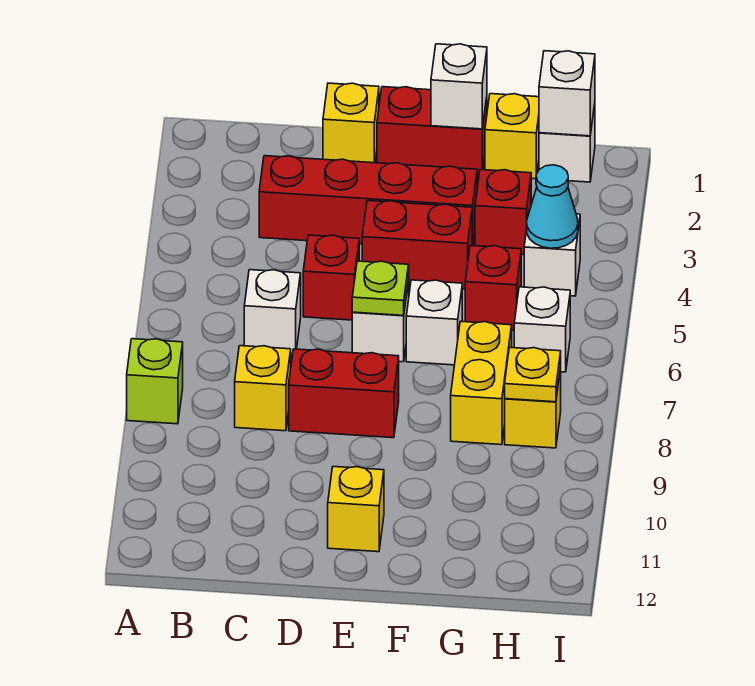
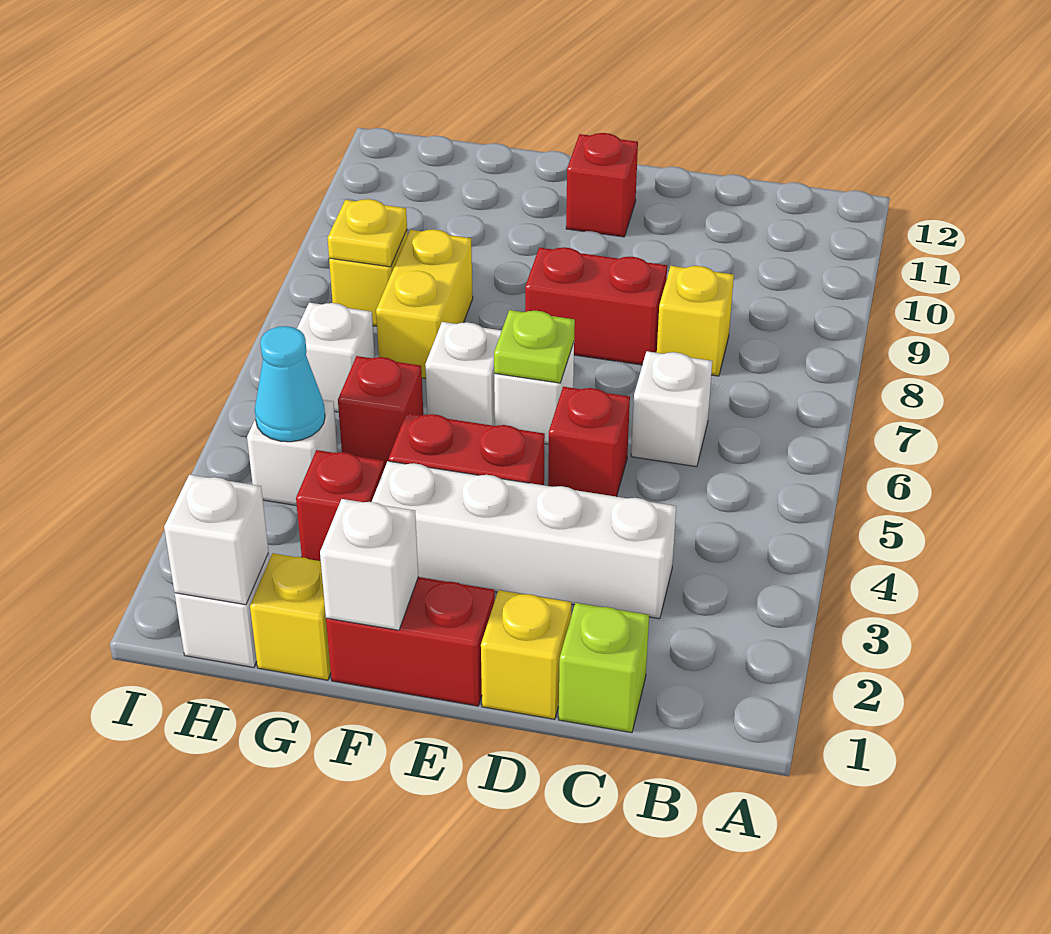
lime 1x1 brick [127,339,183,424] -> lime 1x1 brick moved to [559,603,649,733]
red 1x4 brick [259,156,477,245] -> white 1x4 brick [372,461,676,619]
yellow 1x1 brick [328,467,384,552] -> red 1x1 brick [566,133,638,237]

